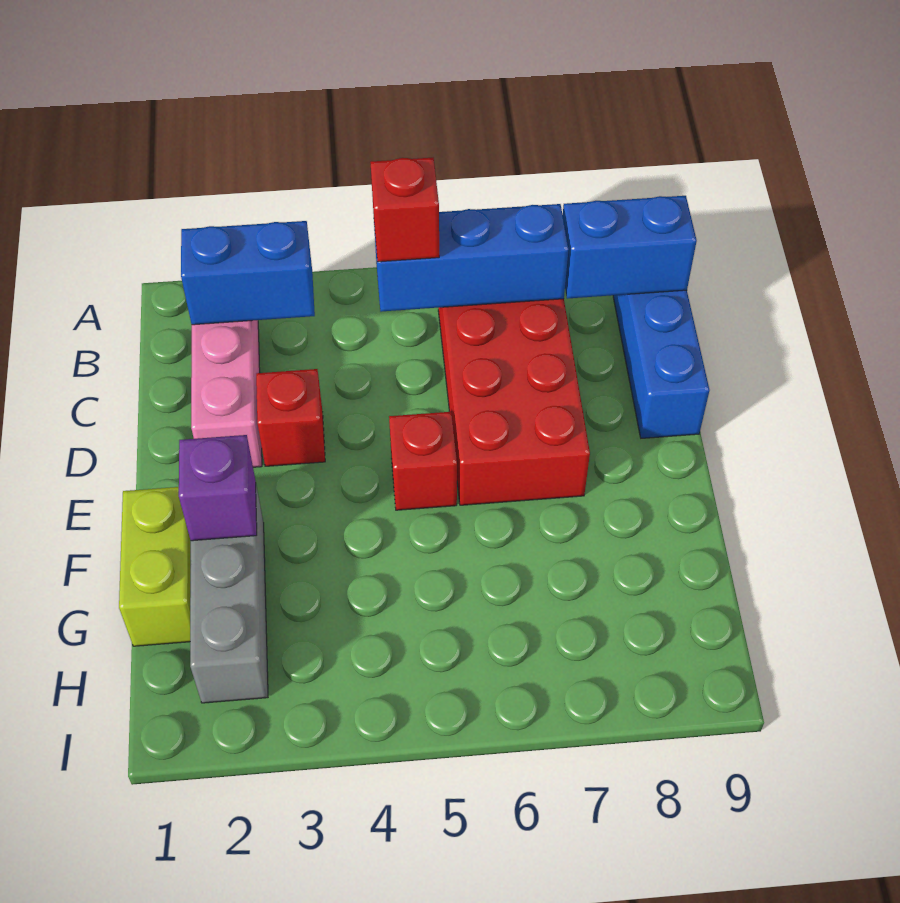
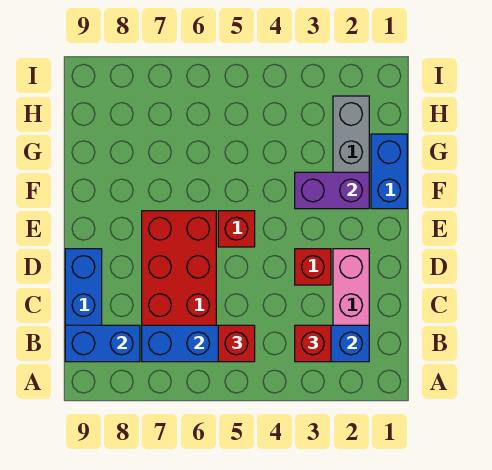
none -> red 1x1 brick [295,325,331,362]
lime 1x2 brick [119,487,191,646] -> blue 1x2 brick [371,134,407,209]
purple 1x1 brick [179,435,257,541] -> purple 1x2 brick [295,172,369,209]

